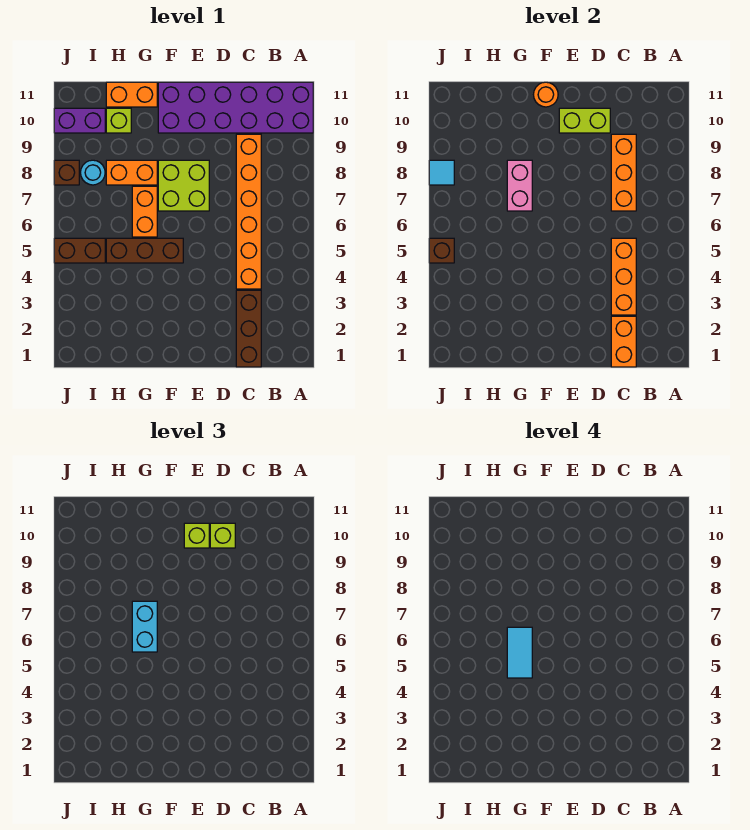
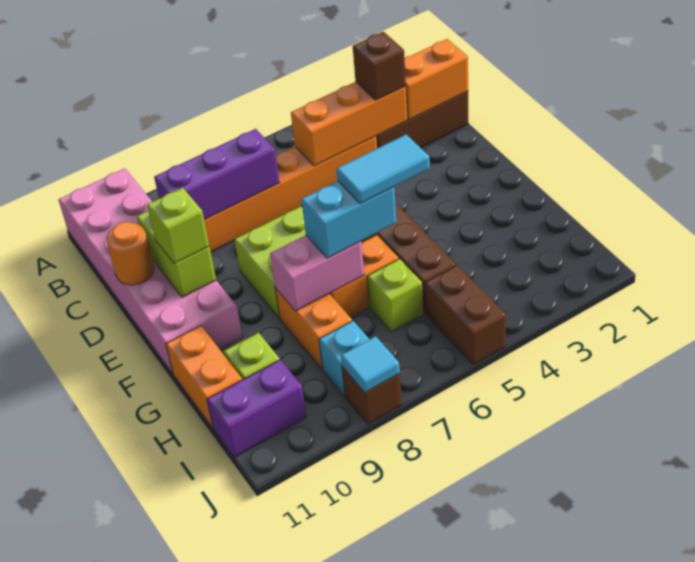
purple 2x6 brick [158,82,313,133] -> pink 2x6 brick [58,169,242,374]
orange 1x3 brick [611,134,636,211] -> purple 1x3 brick [154,129,280,220]
lime 1x1 brick [210,523,235,548] -> lime 1x1 brick moved to [367,259,423,332]
orange 1x1 round brick [534,82,558,107] -> orange 1x1 round brick moved to [107,222,154,285]
cyan 1x1 round brick [81,160,105,185] -> cyan 1x1 brick [319,321,369,396]
purple 1x2 brick [54,108,105,133] -> purple 1x2 brick turned to [207,360,306,457]
brown 1x1 brick [429,238,454,263] -> brown 1x1 brick moved to [353,32,406,100]

